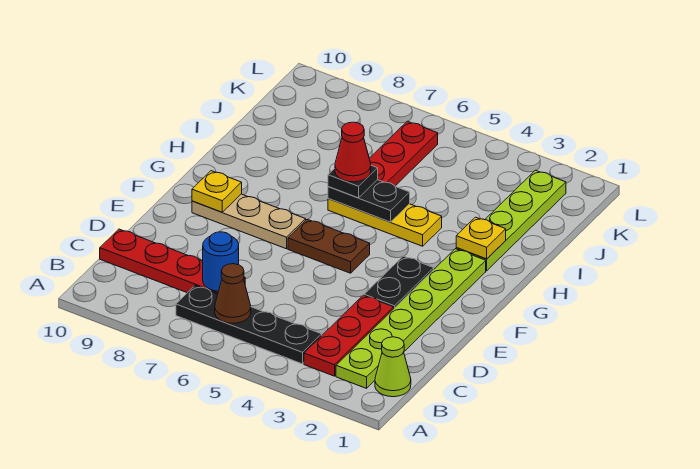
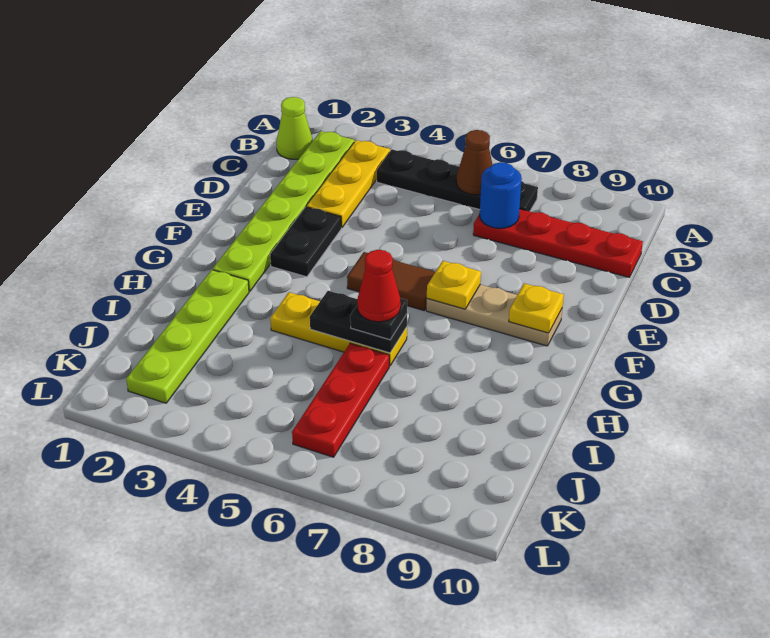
red 1x3 plate [304,295,394,376] -> yellow 1x3 plate [307,140,390,228]
brown 1x2 plate [288,219,370,273] -> brown 1x2 tile [347,252,435,310]
yellow 1x1 plate [456,217,506,259] -> yellow 1x1 plate moved to [427,261,481,309]

